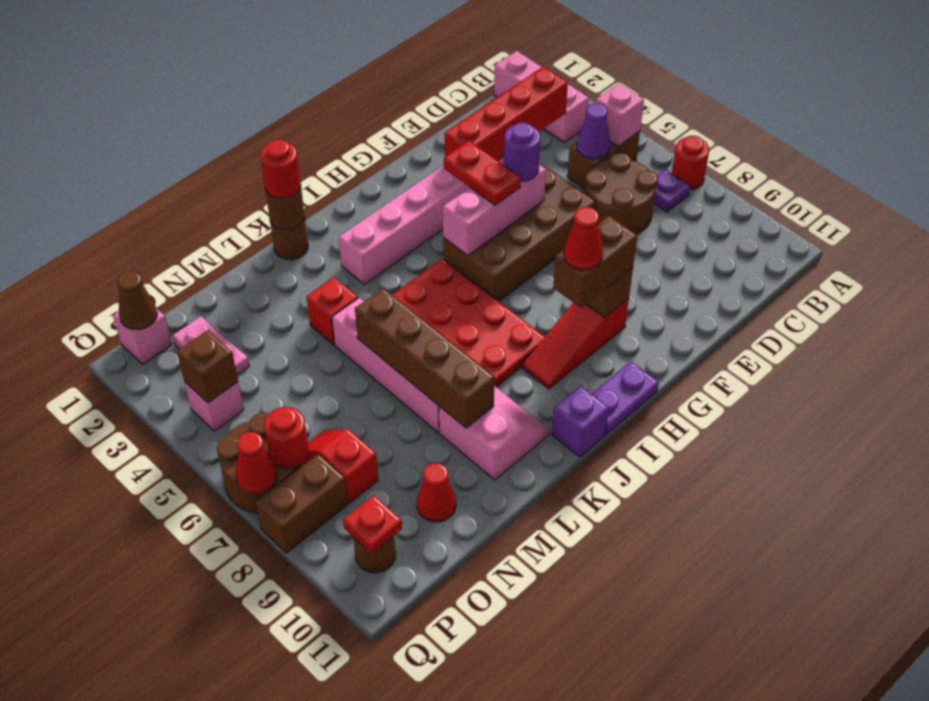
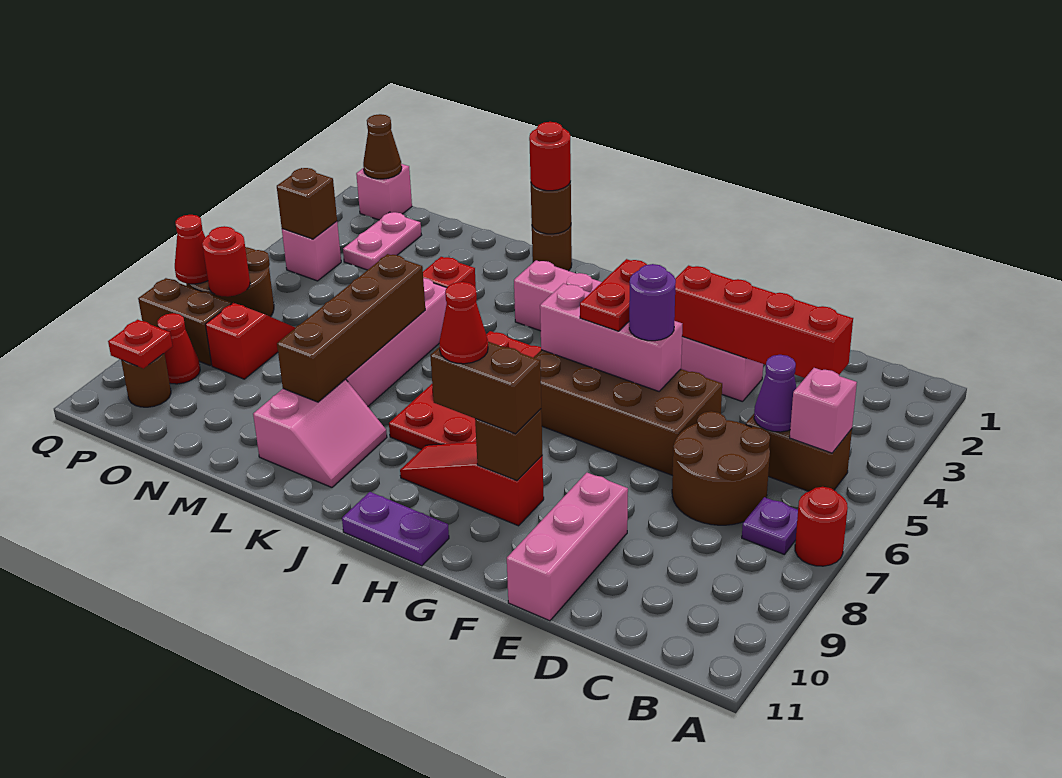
pink 1x3 brick [494,51,589,143] -> pink 1x3 brick moved to [507,473,628,621]
purple 1x1 brick [552,386,609,457] -> none
red 1x1 cone [417,463,456,522] -> red 1x1 cone moved to [157,313,200,384]

